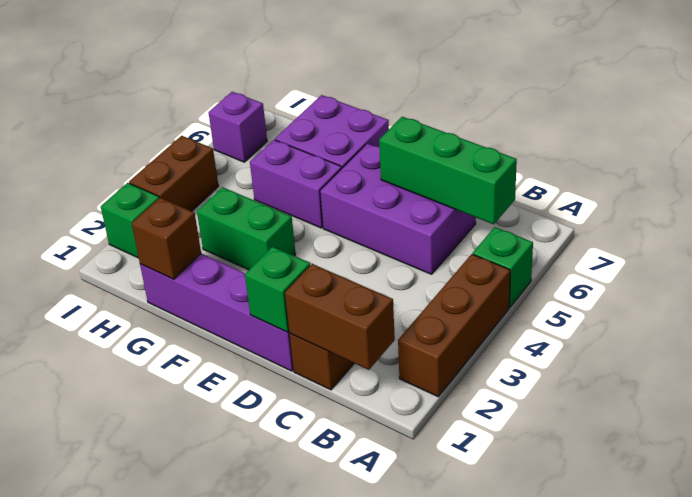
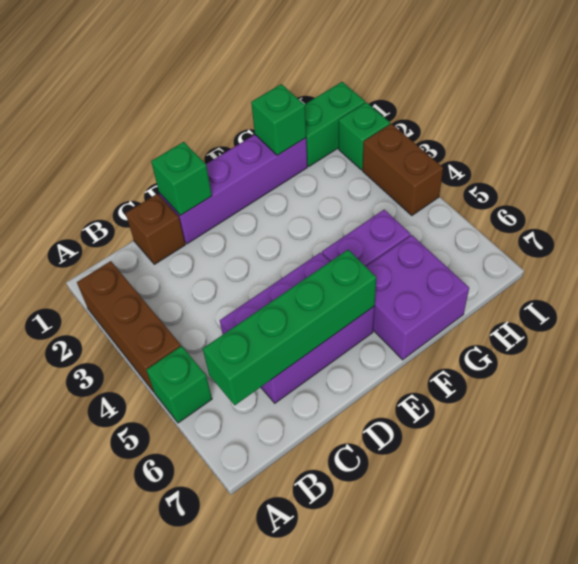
brown 1x2 brick [285,264,395,370] -> none
green 1x3 brick [379,117,517,224] -> green 1x4 brick [203,250,376,405]
green 1x2 brick [197,187,296,270] -> green 1x2 brick moved to [304,82,365,166]
brown 1x1 brick [132,198,201,279] -> green 1x1 brick [251,84,306,155]
purple 1x1 brick [208,92,267,162] -> none

